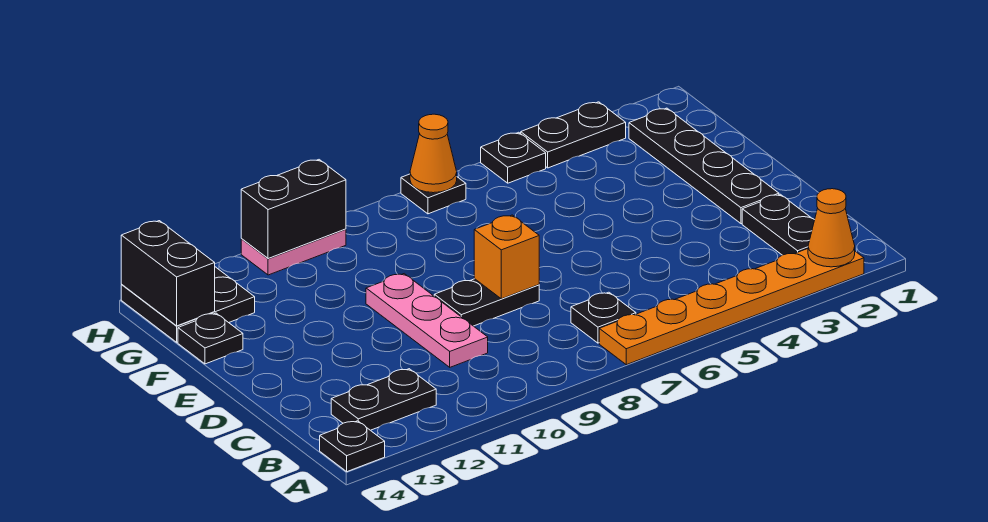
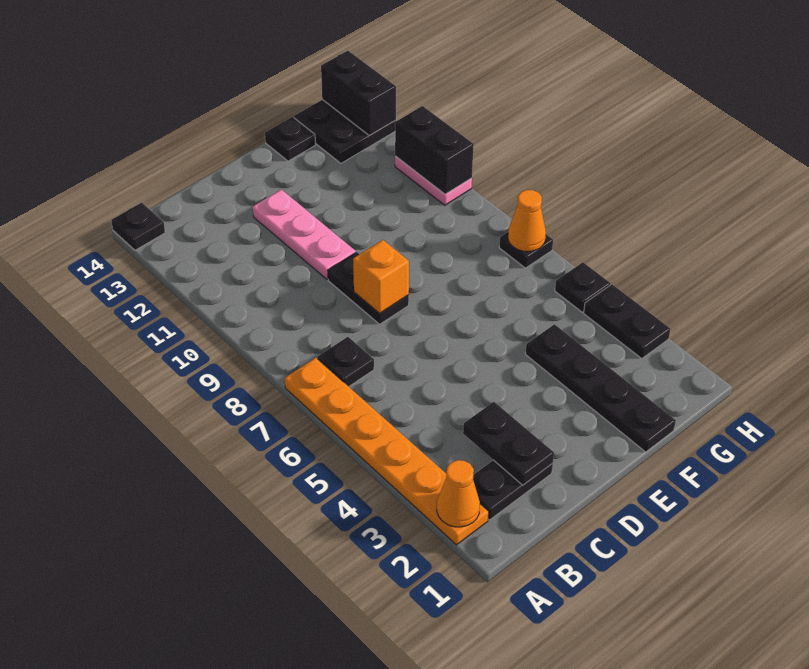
black 1x2 plate [331,369,436,430] -> black 1x2 plate moved to [463,402,554,485]
pink 1x3 plate [366,274,488,367] -> pink 1x3 plate turned to [253,190,356,279]
black 1x4 plate [629,108,779,224] -> black 1x4 plate turned to [526,324,676,452]
black 1x2 brick [121,221,215,326] -> black 1x2 brick turned to [321,51,396,136]

